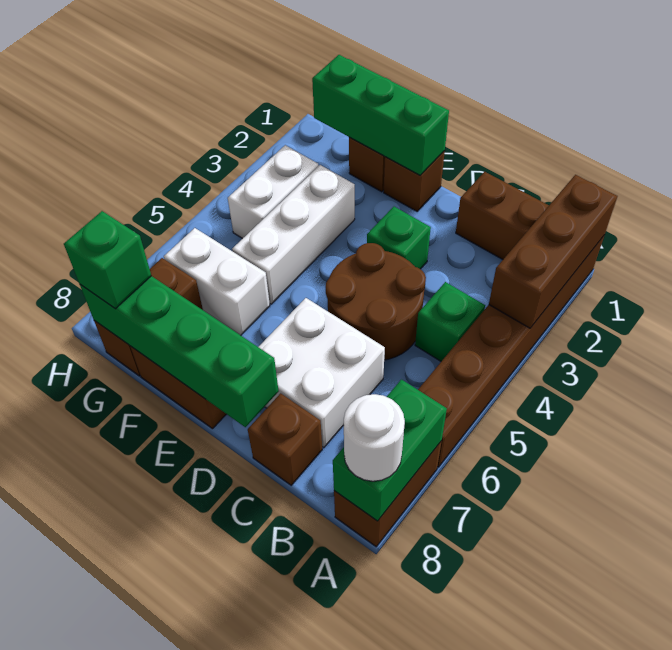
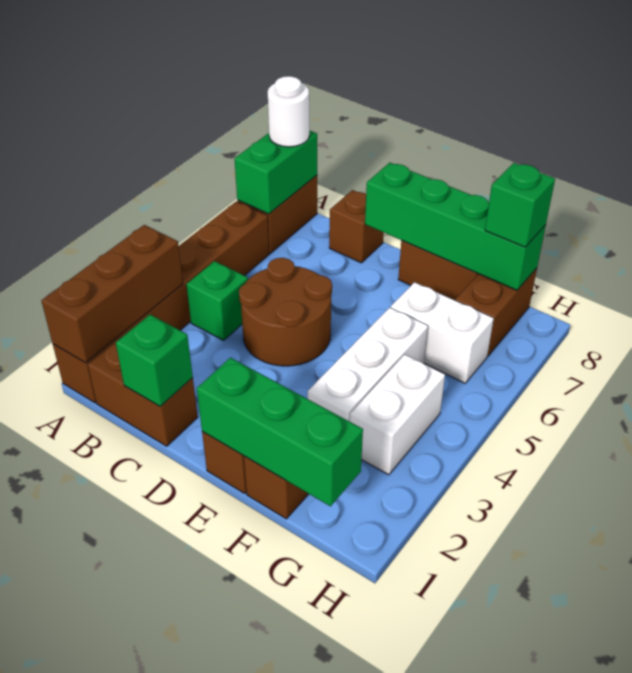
white 2x2 brick [259,298,385,448] -> none
green 1x1 brick [367,207,431,269] -> green 1x1 brick moved to [116,315,193,407]

